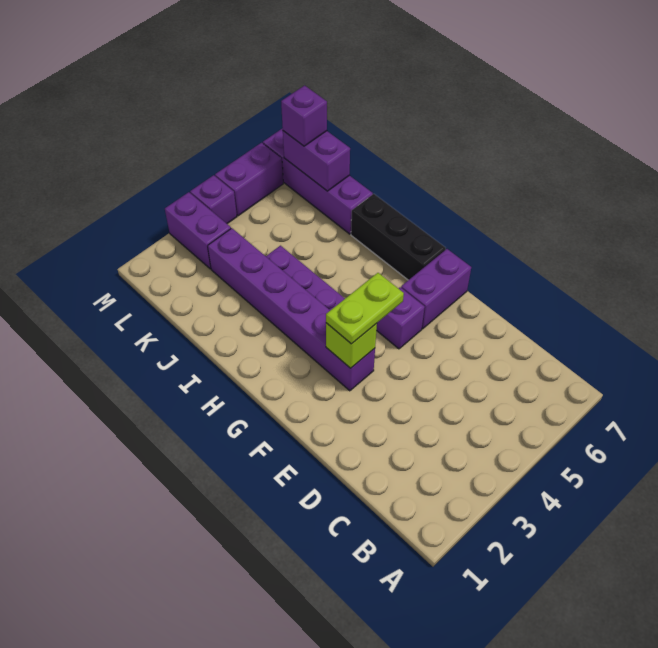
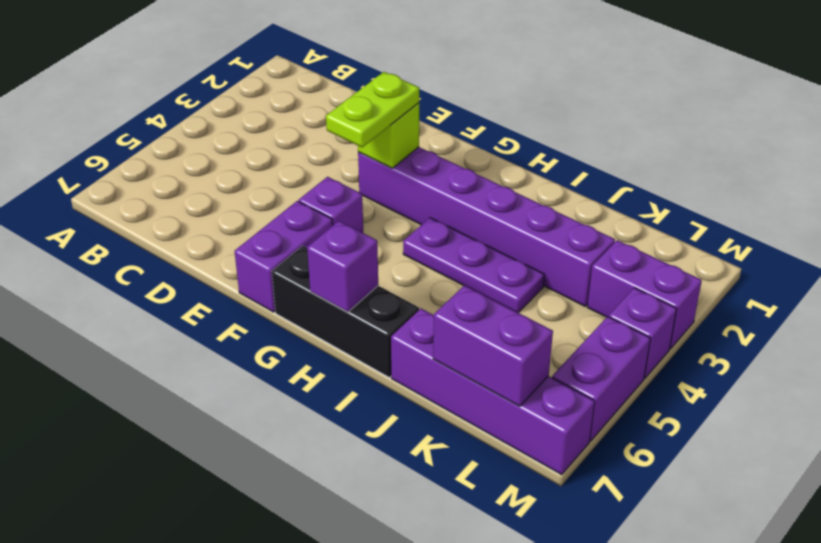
purple 1x1 brick [281,85,327,146] -> purple 1x1 brick moved to [307,221,378,312]

